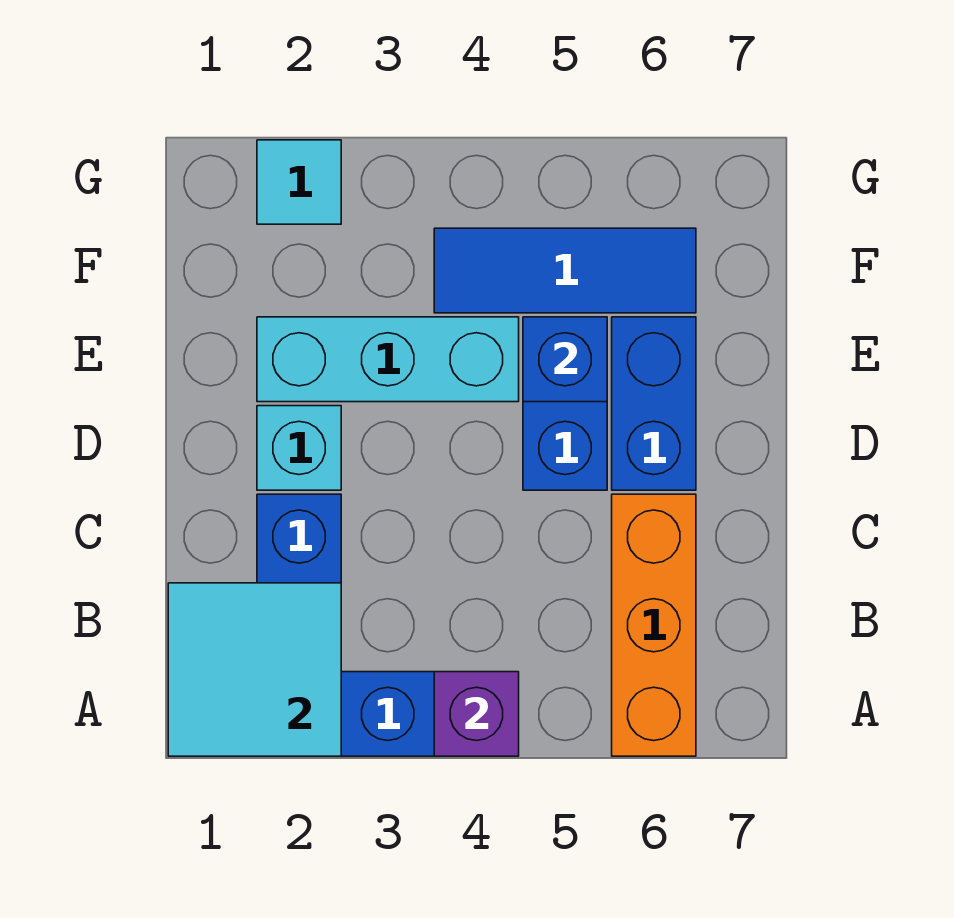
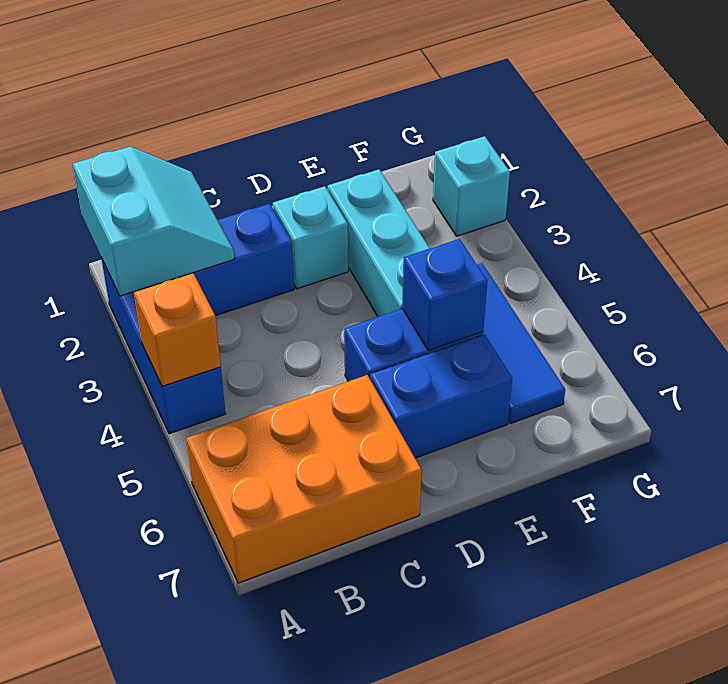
cyan 2x2 tile [168,583,341,756] -> cyan 2x2 slope [73,147,234,296]
purple 1x1 brick [434,672,519,756] -> orange 1x1 brick [134,273,221,386]
orange 1x3 brick [612,494,696,756] -> orange 2x3 brick [186,375,422,583]
cyan 1x1 tile [257,140,341,224] -> cyan 1x1 brick [433,136,510,236]

